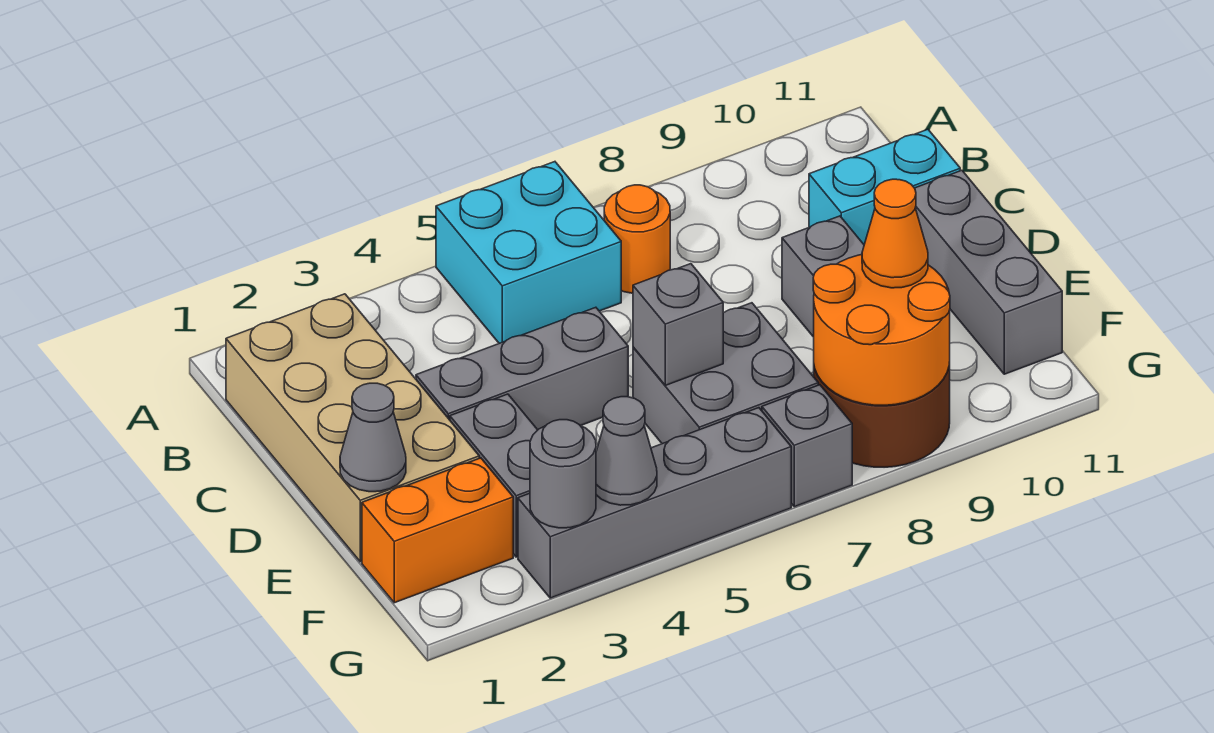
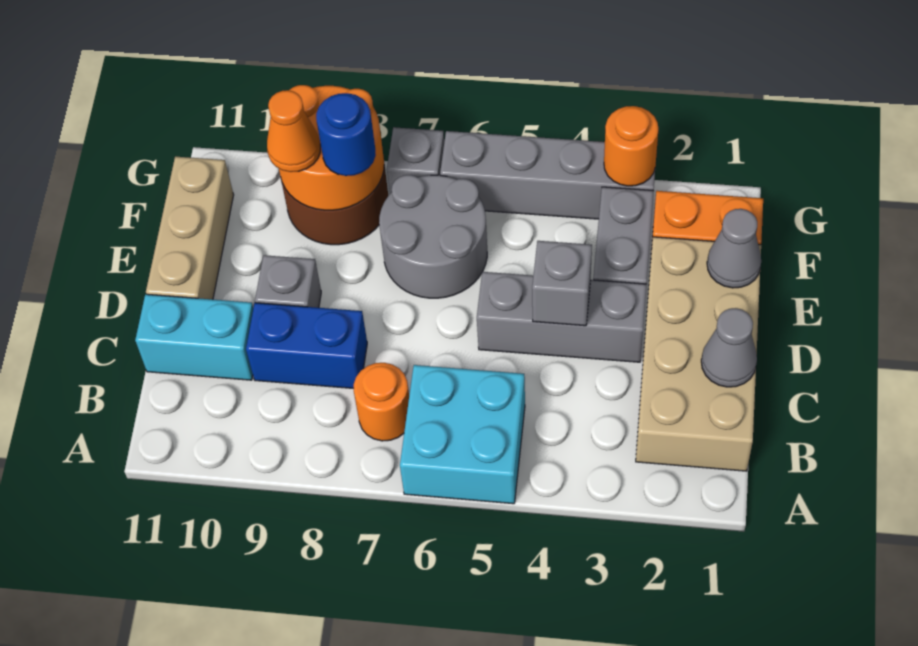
none -> blue 1x2 brick [246,303,367,388]
grey 1x3 brick [915,170,1062,374] -> tan 1x3 brick [146,157,234,299]
grey 2x2 brick [633,303,818,444] -> grey 2x2 round brick [379,175,487,298]
grey 1x1 brick [633,264,723,385] -> grey 1x1 brick moved to [532,241,592,326]
none -> blue 1x1 round brick [316,93,376,176]
grey 1x1 round brick [530,420,596,528] -> orange 1x1 round brick [604,106,658,186]
grey 1x1 cone [596,397,657,505] -> grey 1x1 cone moved to [701,308,757,387]

